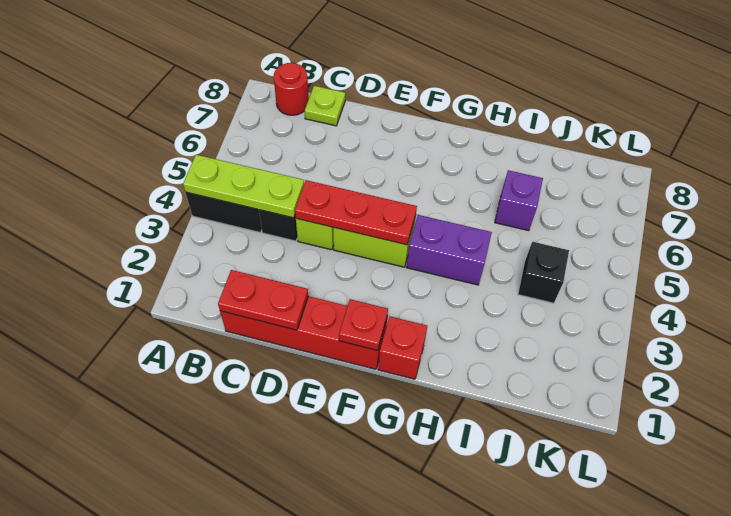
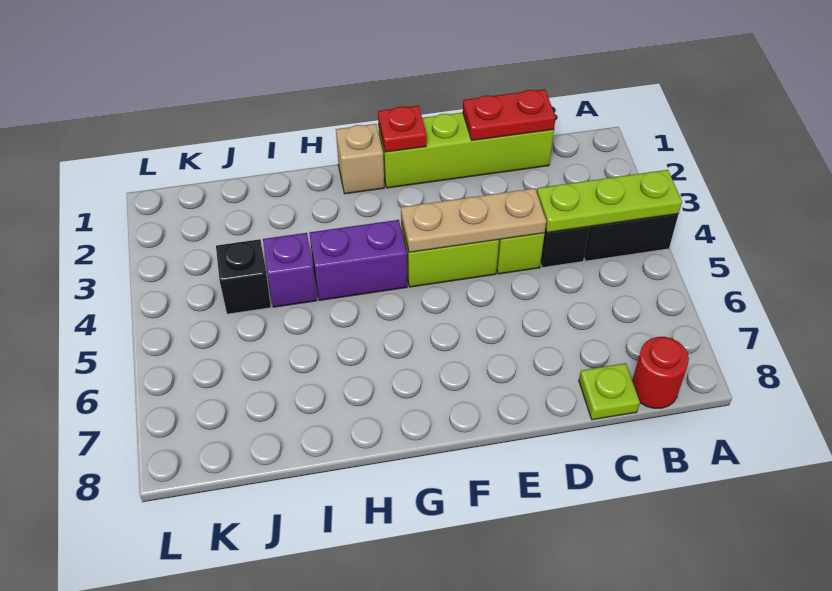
red 1x4 brick [220,296,387,369] -> lime 1x4 brick [378,112,554,188]
red 1x3 plate [295,180,417,245] -> tan 1x3 plate [401,188,546,252]
red 1x1 brick [378,316,427,379] -> tan 1x1 brick [336,124,384,194]
purple 1x1 brick [495,170,543,231] -> purple 1x1 brick moved to [263,233,317,307]

